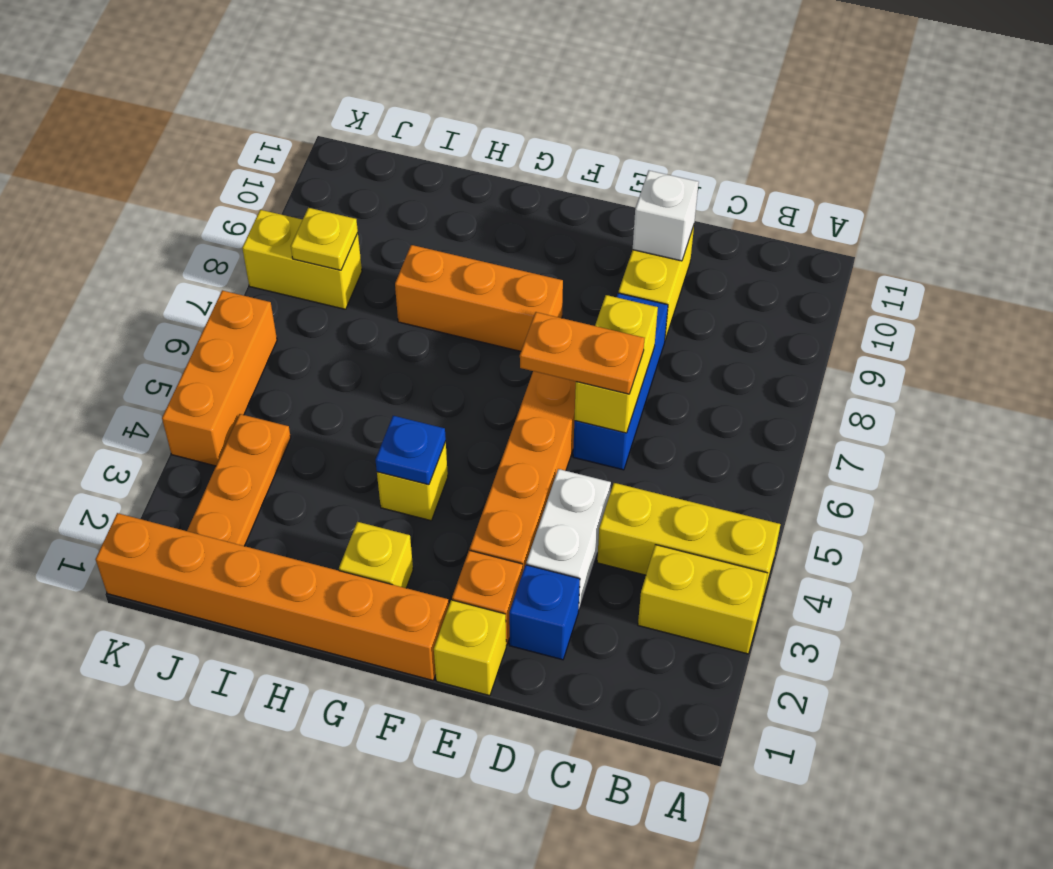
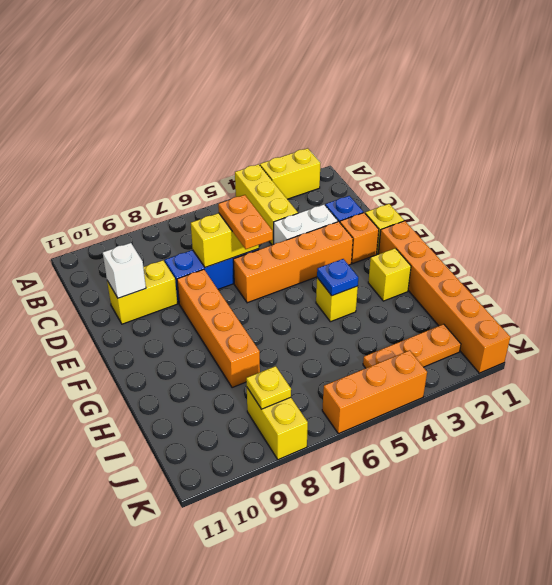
yellow 1x2 brick [638,545,768,654] -> yellow 1x2 brick turned to [260,148,320,199]
orange 1x3 brick [395,245,563,351] -> orange 1x4 brick [177,269,260,388]

